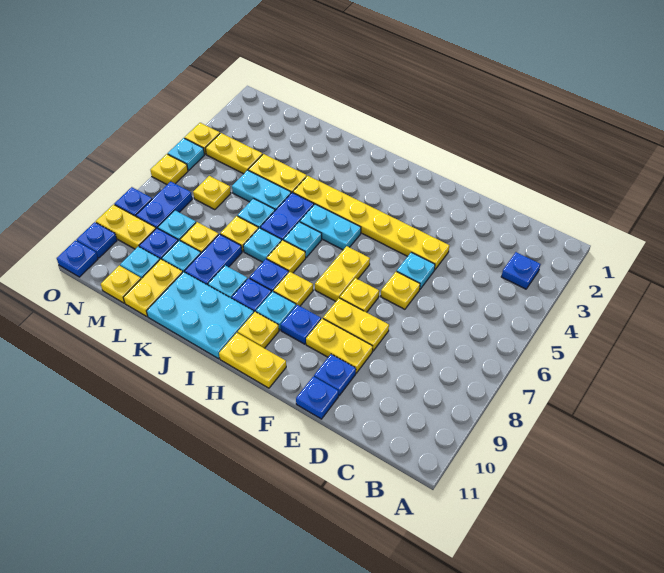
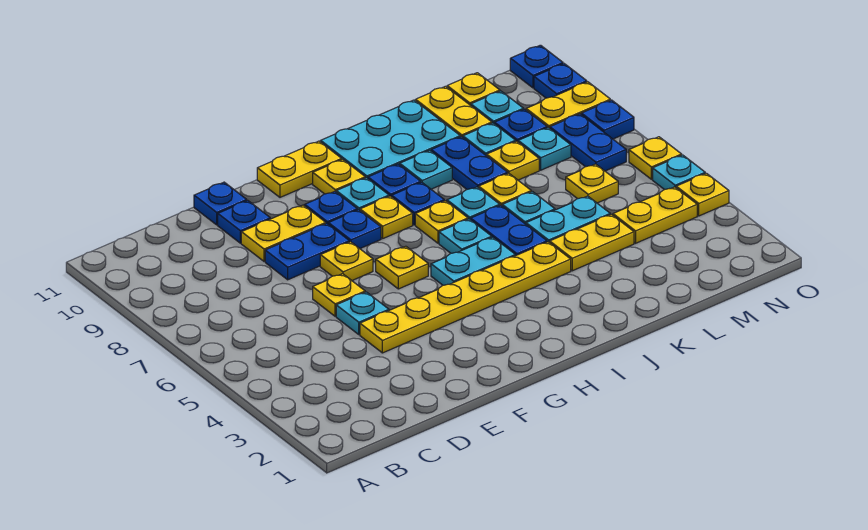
blue 1x1 plate [501,252,540,289] -> blue 1x1 plate moved to [328,210,381,248]
yellow 1x2 plate [323,298,389,351] -> blue 1x2 plate [265,223,349,280]
yellow 1x2 plate [315,246,370,301] -> yellow 1x1 plate [376,246,428,289]

